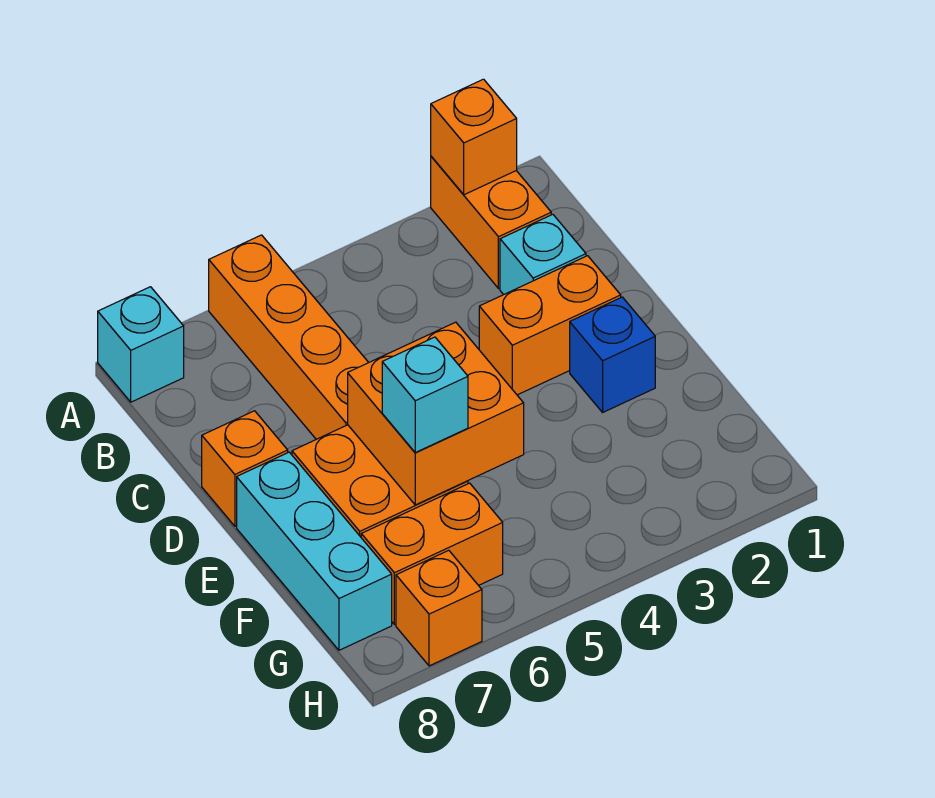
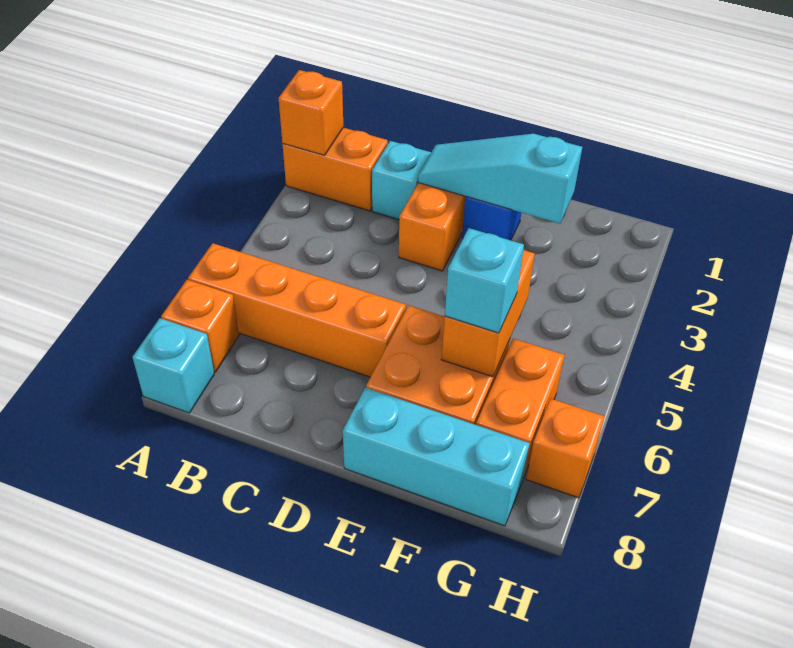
none -> cyan 1x3 slope [418,134,582,224]
orange 1x1 brick [202,411,288,526] -> orange 1x1 brick moved to [161,280,239,372]
orange 2x2 brick [348,322,524,505] -> orange 1x2 brick [441,250,535,377]

